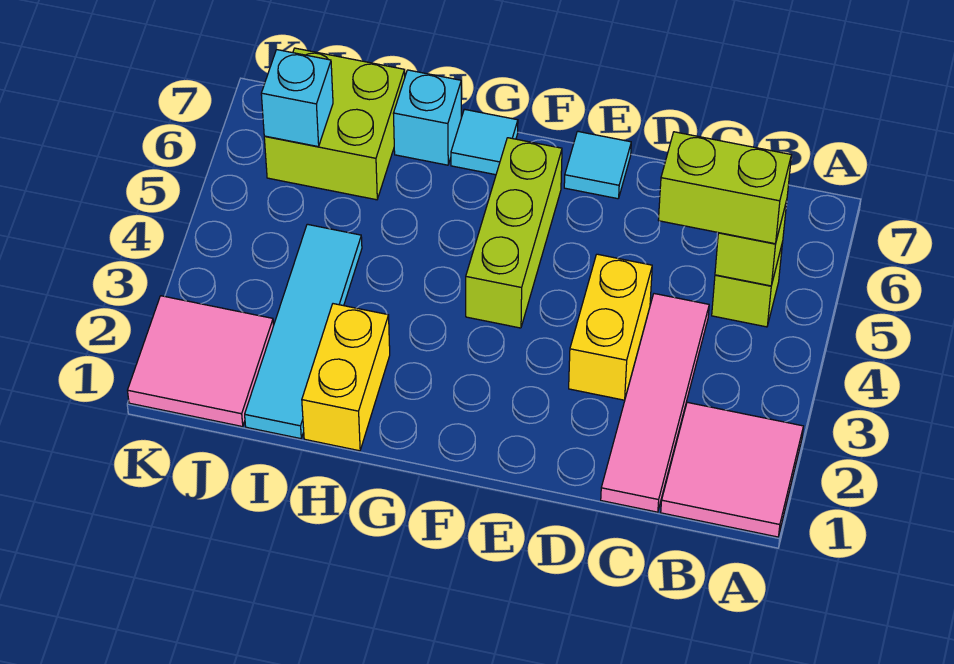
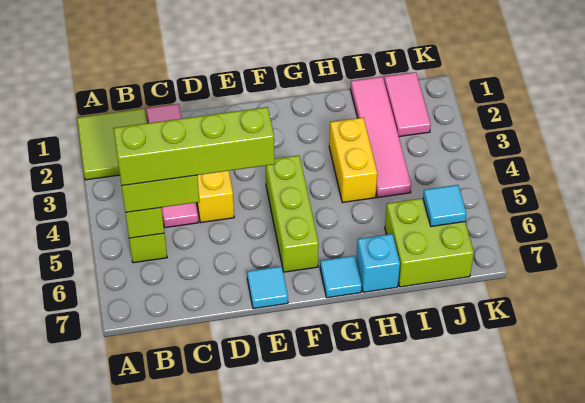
pink 2x2 tile [661,402,803,537] -> lime 2x2 tile [77,109,147,180]
none -> lime 1x4 brick [113,107,275,186]
yellow 1x2 brick [302,304,390,451] -> yellow 1x2 brick moved to [329,118,377,203]
cyan 1x4 tile [245,224,362,439] -> pink 1x4 tile [350,77,411,198]
pink 2x2 tile [127,296,274,427] -> pink 1x2 tile [384,72,431,137]
cyan 1x1 brick [261,50,333,147] -> cyan 1x1 tile [423,185,466,226]

